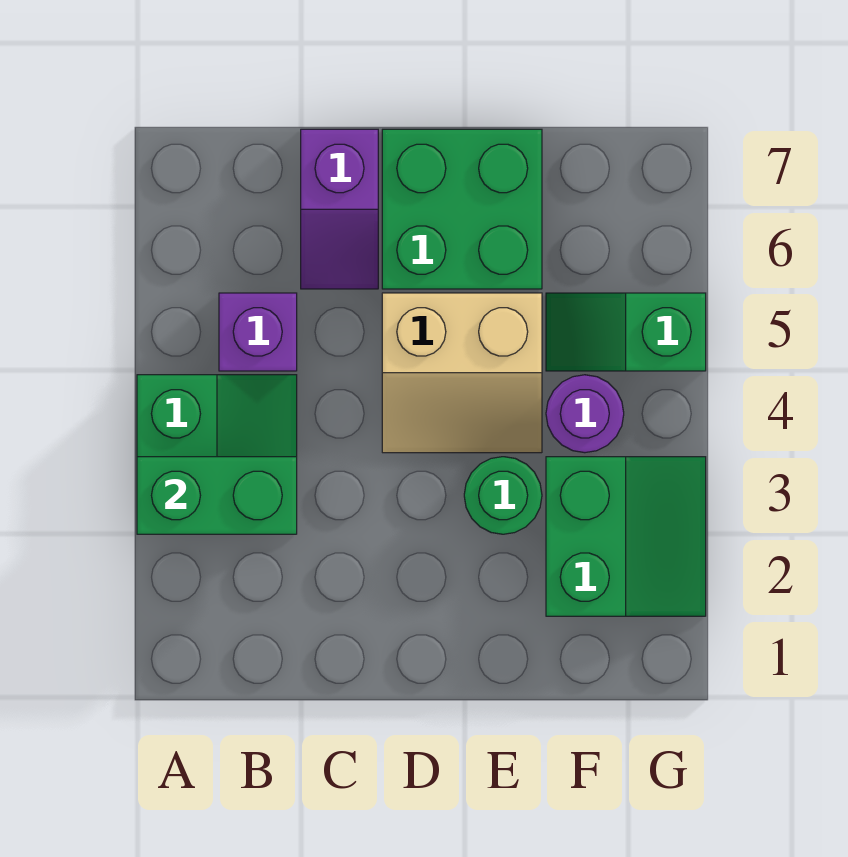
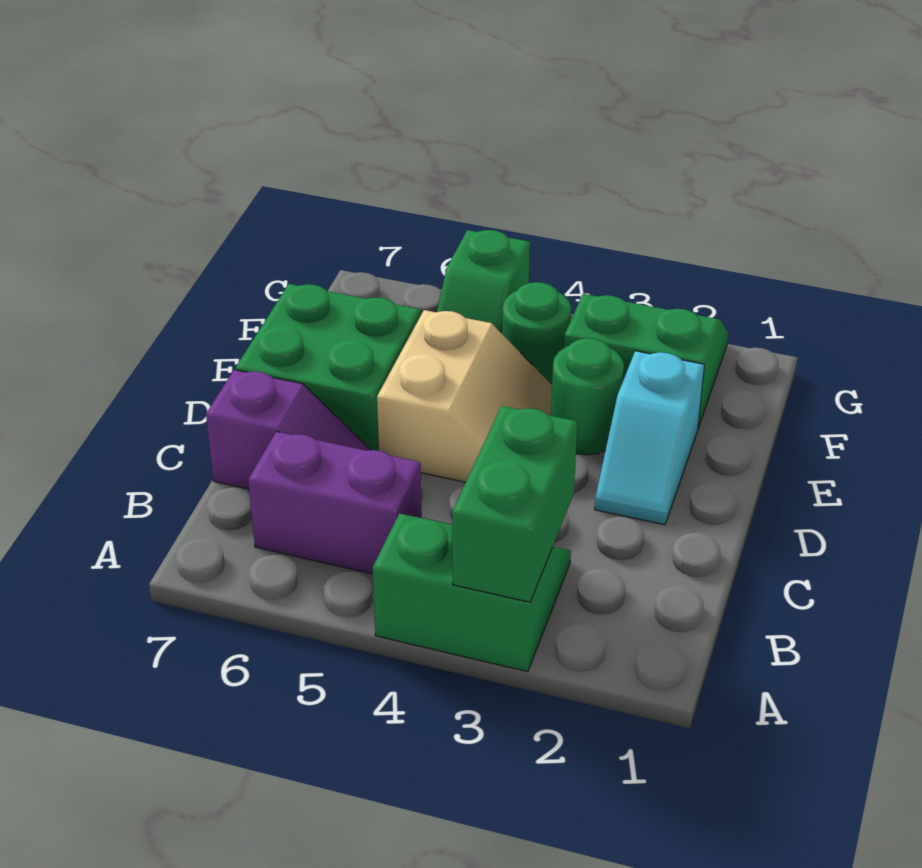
purple 1x1 brick [219,293,297,371] -> purple 1x2 brick [248,432,422,574]
none -> cyan 1x2 slope [595,351,704,525]
purple 1x1 round brick [546,375,624,453] -> green 1x1 round brick [502,282,571,384]

